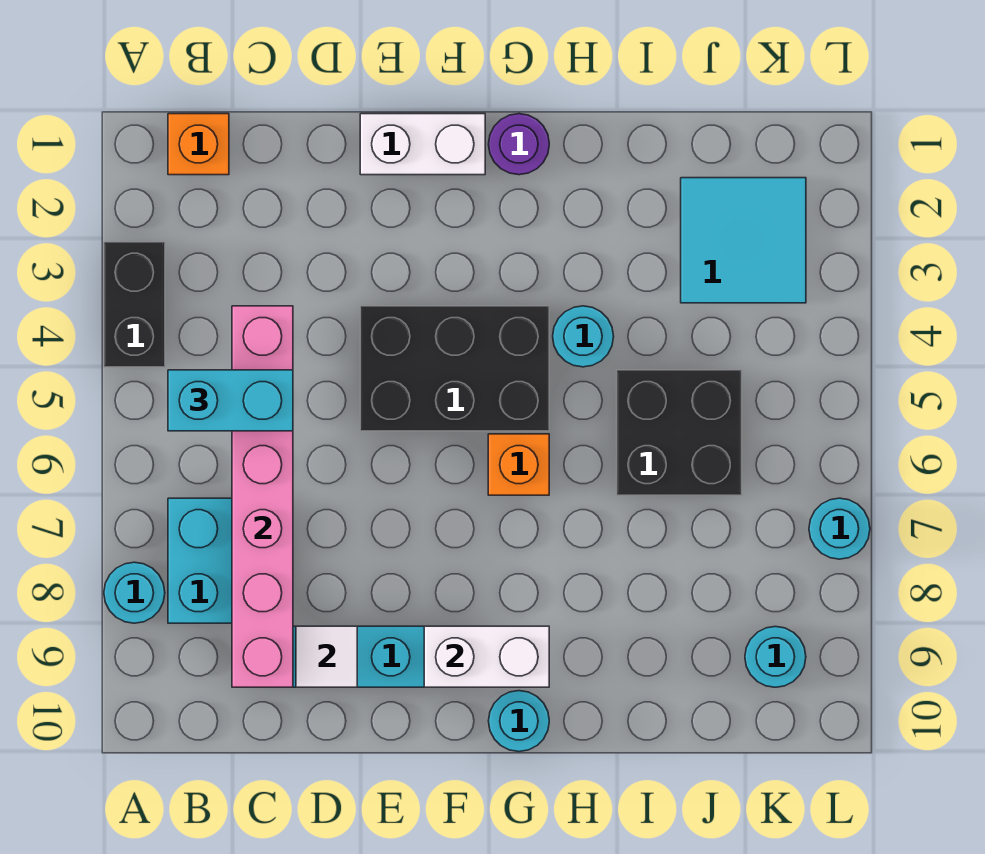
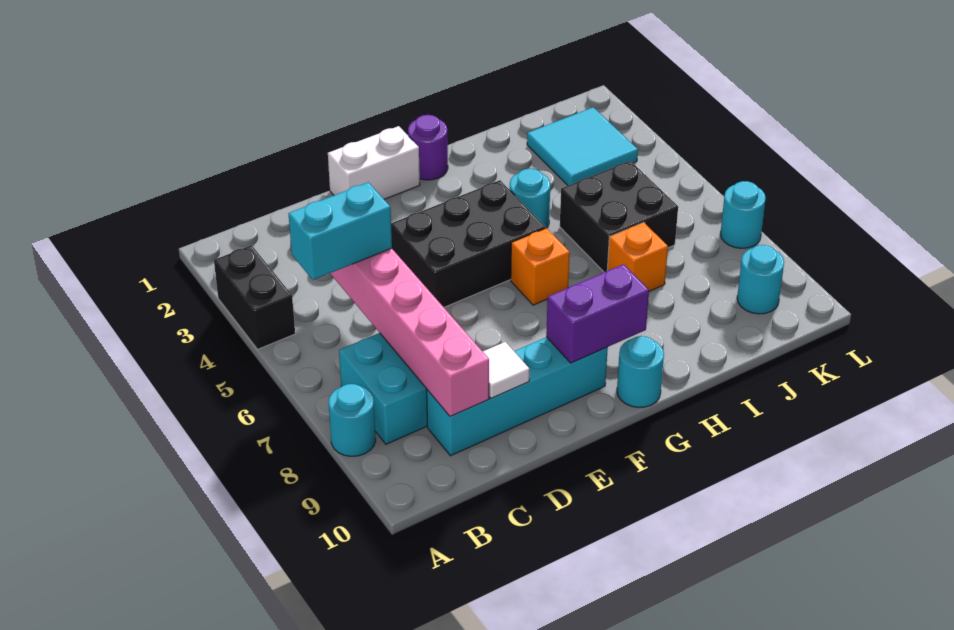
orange 1x1 brick [168,114,229,175] -> orange 1x1 brick moved to [607,223,668,291]
white 1x2 brick [424,626,549,687] -> purple 1x2 brick [546,264,649,363]

